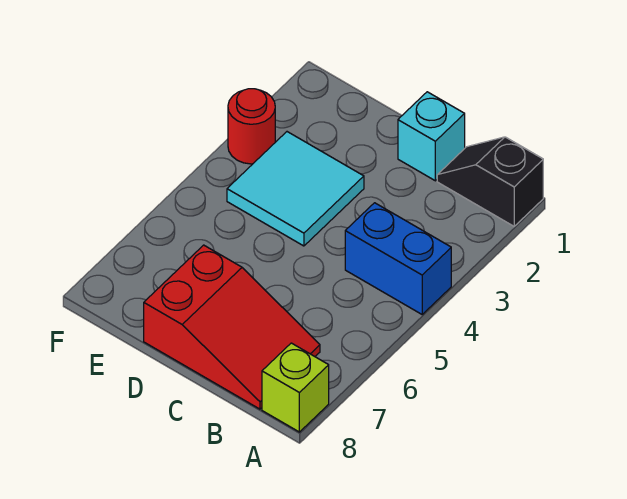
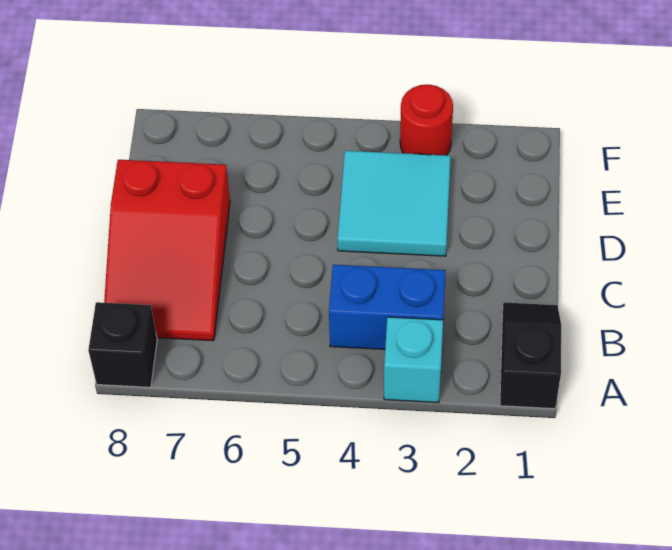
blue 1x2 brick [345,203,451,314] -> blue 1x2 brick turned to [329,265,446,349]
lime 1x1 brick [262,343,329,432] -> black 1x1 brick [88,302,157,387]
cyan 1x1 brick [398,92,465,181] -> cyan 1x1 brick moved to [384,317,443,403]

